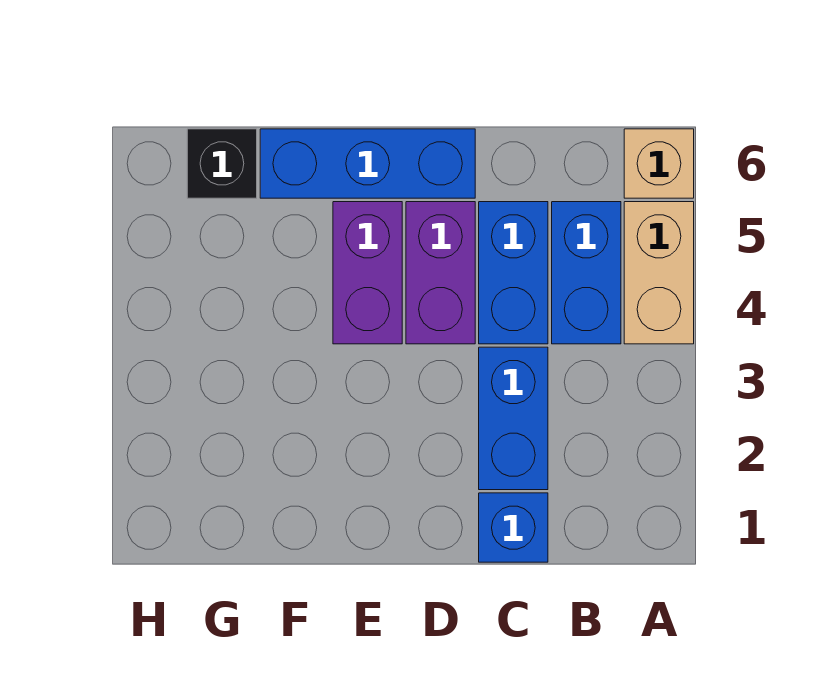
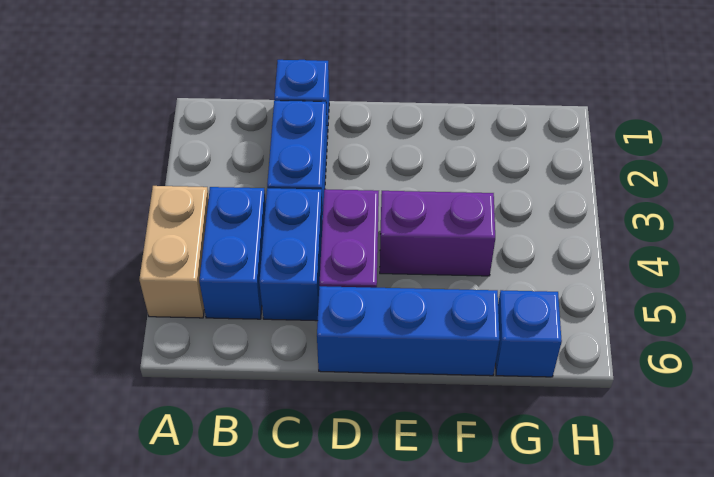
tan 1x1 brick [624,129,694,198] -> none
purple 1x2 brick [333,202,402,344] -> purple 1x2 brick turned to [380,191,495,276]
black 1x1 brick [187,129,257,198] -> blue 1x1 brick [496,290,562,377]

